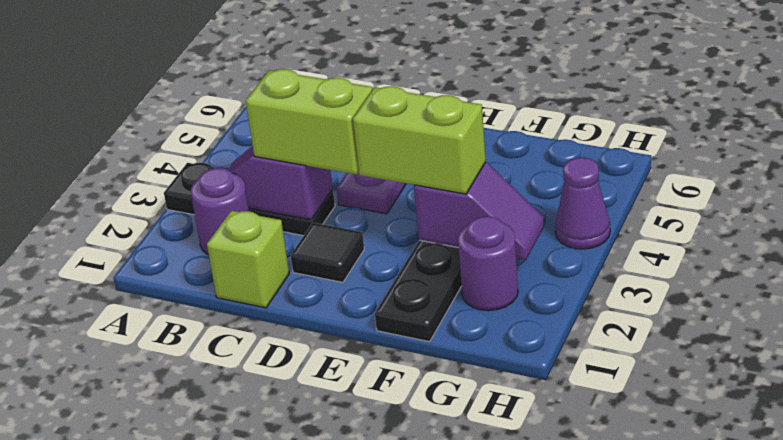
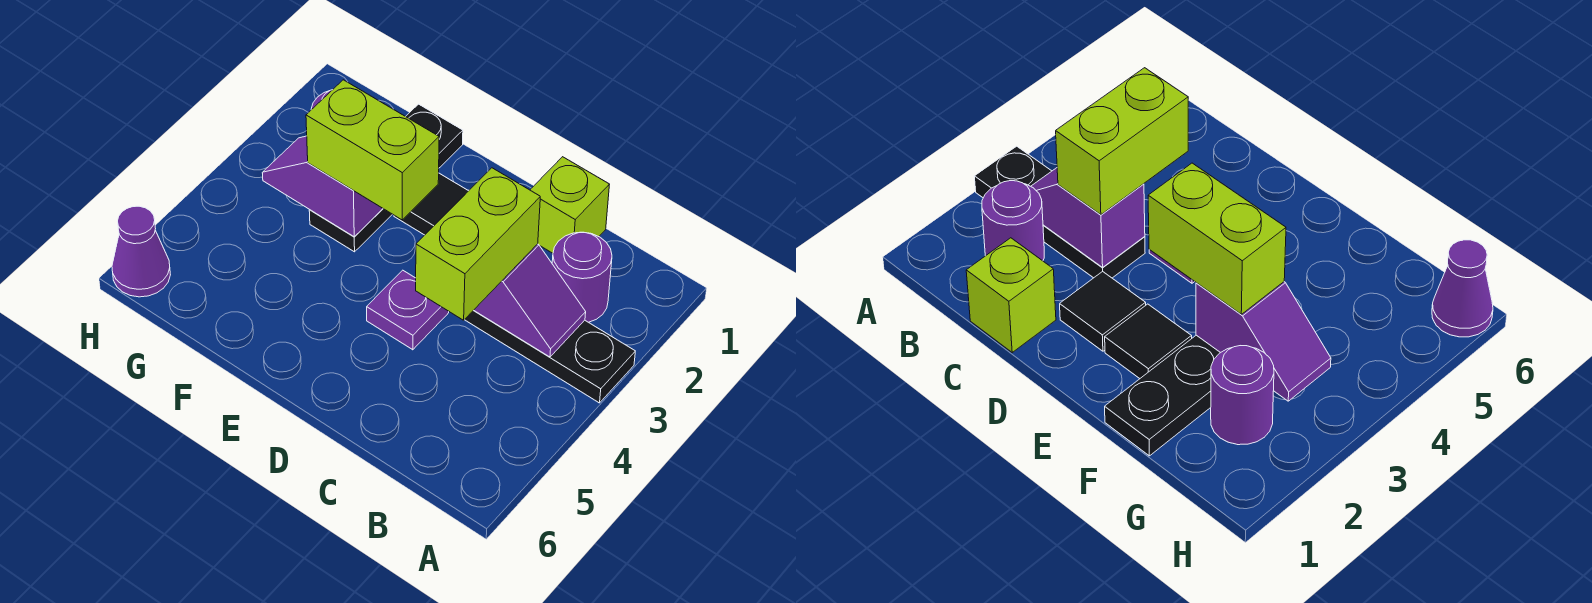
lime 1x2 brick [246,69,372,175] -> lime 1x2 brick turned to [416,168,540,320]
none -> black 1x1 tile [394,173,468,235]
purple 1x1 cone [555,158,610,249] -> purple 1x1 cone moved to [112,206,170,297]

